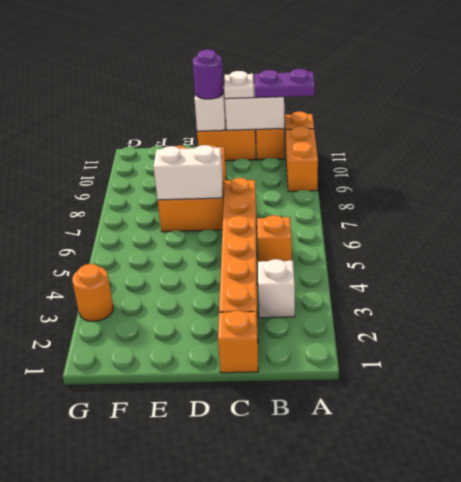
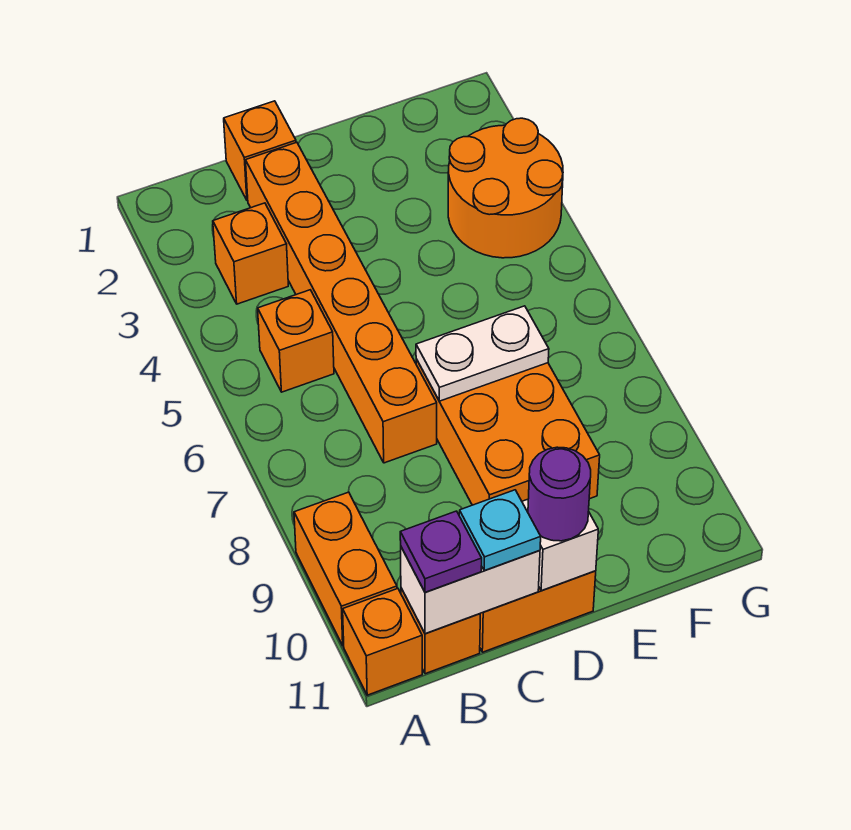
purple 1x2 plate [255,69,315,98] -> purple 1x1 plate [400,511,482,592]
white 1x1 brick [258,259,295,318] -> orange 1x1 brick [213,203,288,304]
white 1x1 plate [224,71,254,99] -> cyan 1x1 plate [459,490,541,571]
white 1x2 brick [154,145,223,200] -> white 1x2 plate [416,306,549,401]
orange 1x1 round brick [72,264,113,321] -> orange 2x2 round brick [448,118,563,258]

